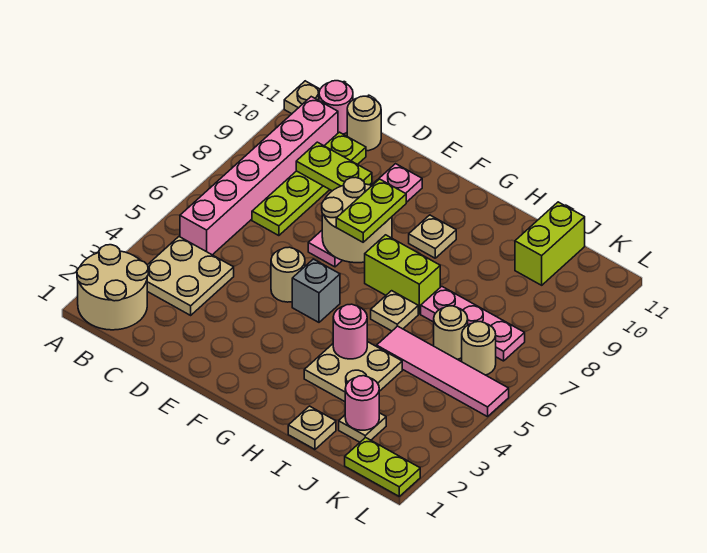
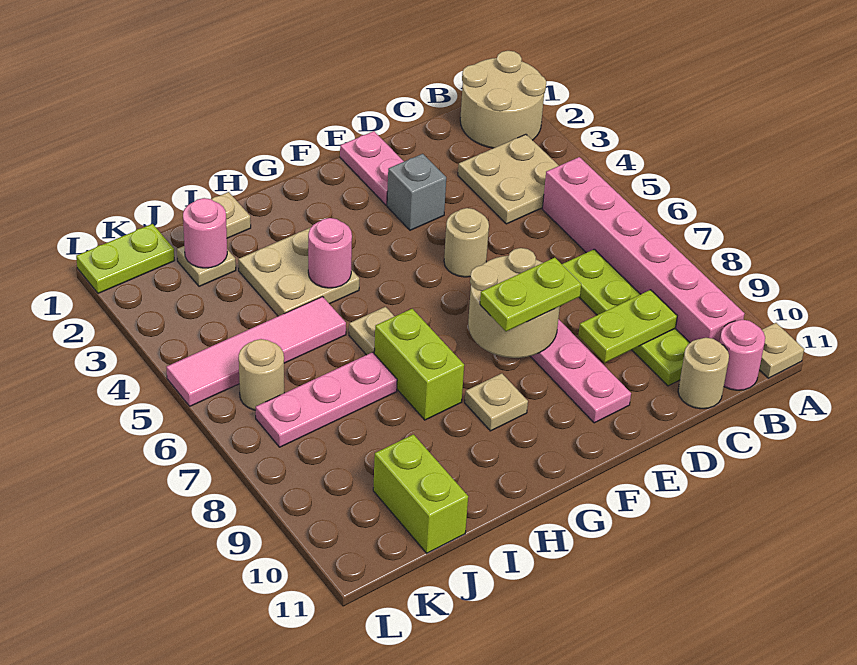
none -> pink 1x2 plate [340,131,404,205]
grey 1x1 brick [292,259,340,322] -> grey 1x1 brick moved to [387,154,446,230]
lime 1x2 plate [336,179,406,242] -> lime 1x2 plate turned to [480,258,581,331]
lime 1x2 brick [365,235,440,314] -> lime 1x2 brick turned to [374,309,464,420]
tan 1x1 round brick [434,306,468,359] -> none

